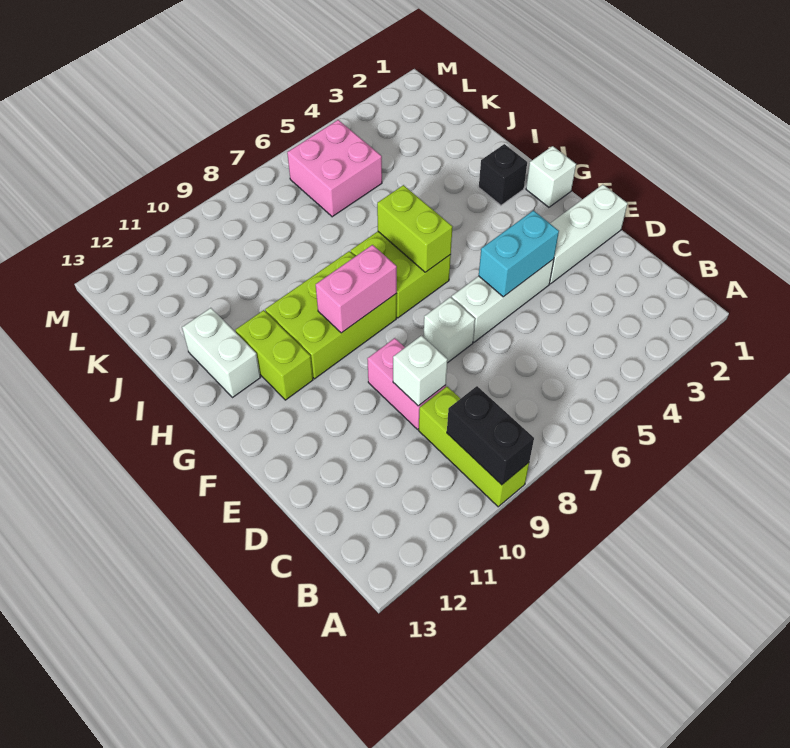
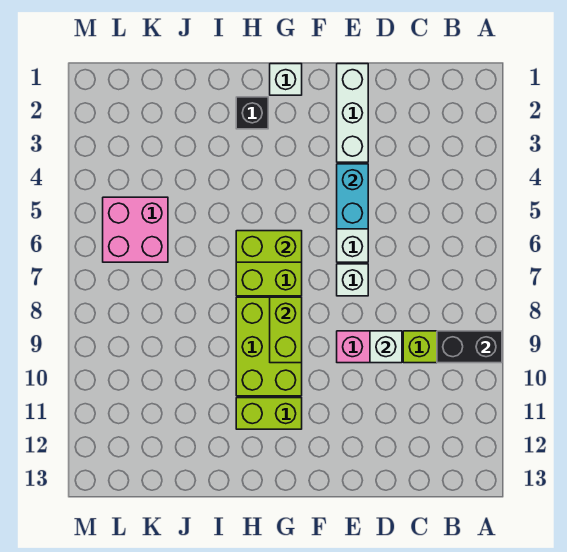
pink 1x2 brick [316,245,397,333] -> lime 1x2 brick [270,297,302,363]
white 1x2 brick [182,308,261,398] -> none

